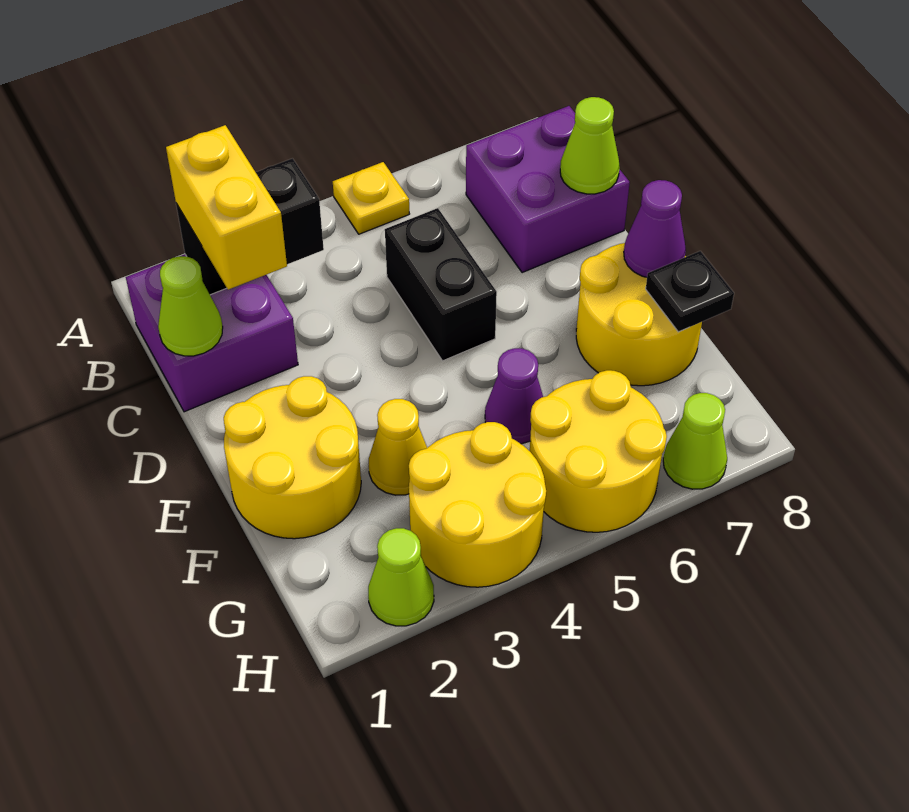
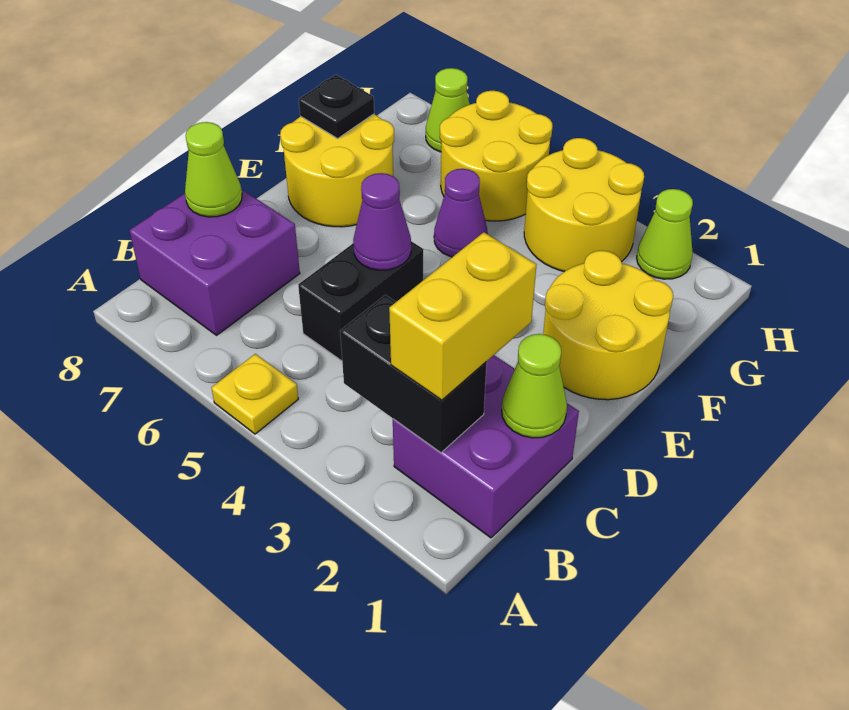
purple 1x1 cone [624,180,686,277] -> purple 1x1 cone moved to [353,173,411,270]
yellow 1x1 cone [369,399,427,495] -> none

